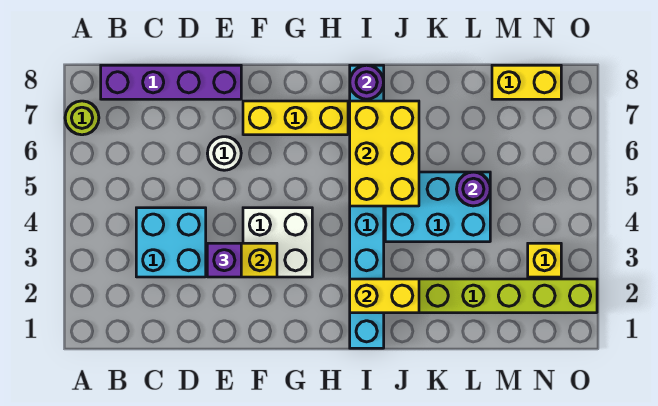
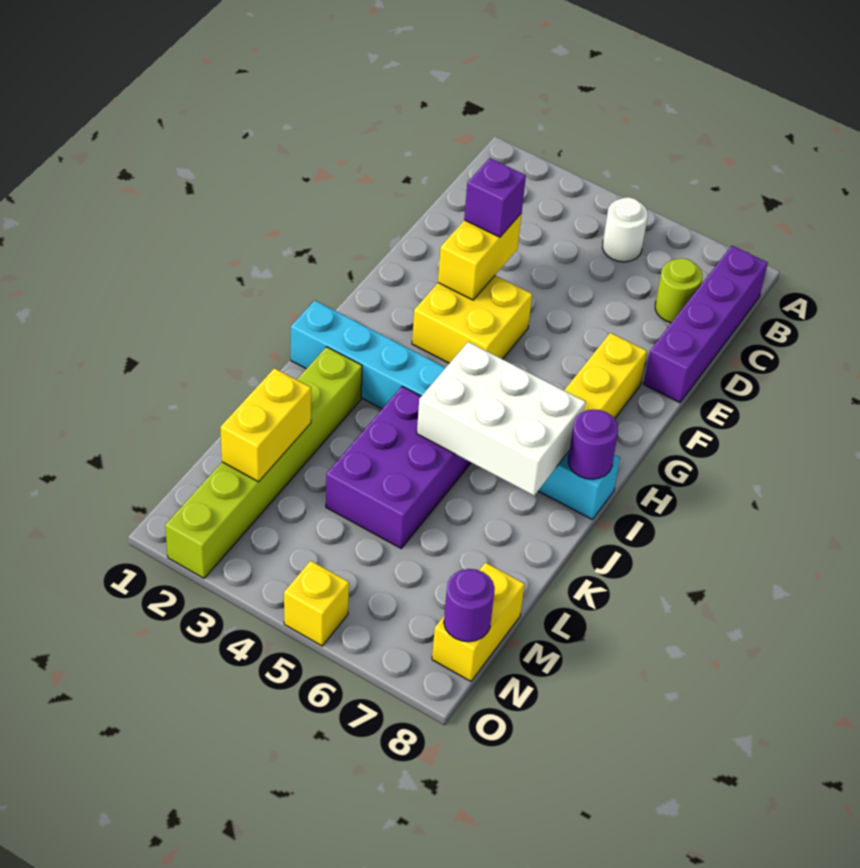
lime 1x1 round brick [65,101,99,135] -> lime 1x1 round brick moved to [655,258,702,323]
cyan 2x2 brick [136,208,206,277] -> none
white 1x1 round brick [207,137,241,170] -> white 1x1 round brick moved to [602,197,648,262]
white 2x2 brick [243,208,312,277] -> yellow 2x2 brick [412,276,532,363]
yellow 1x2 brick [350,279,419,313] -> yellow 1x2 brick moved to [220,368,311,482]
yellow 2x3 brick [350,101,419,206] -> white 2x3 brick [417,342,586,495]
cyan 2x3 brick [385,172,490,242] -> purple 2x3 brick [326,386,471,548]
purple 1x1 round brick [457,172,490,206] -> purple 1x1 round brick moved to [444,569,495,642]
yellow 1x1 brick [528,243,561,277] -> yellow 1x1 brick moved to [284,561,349,646]

